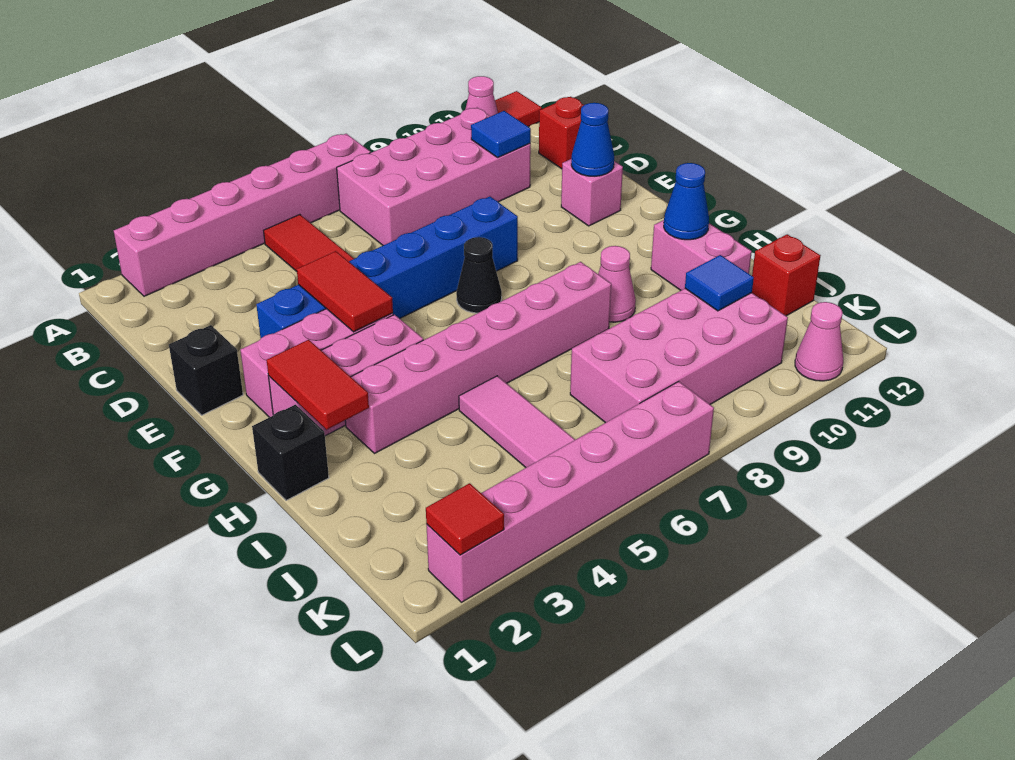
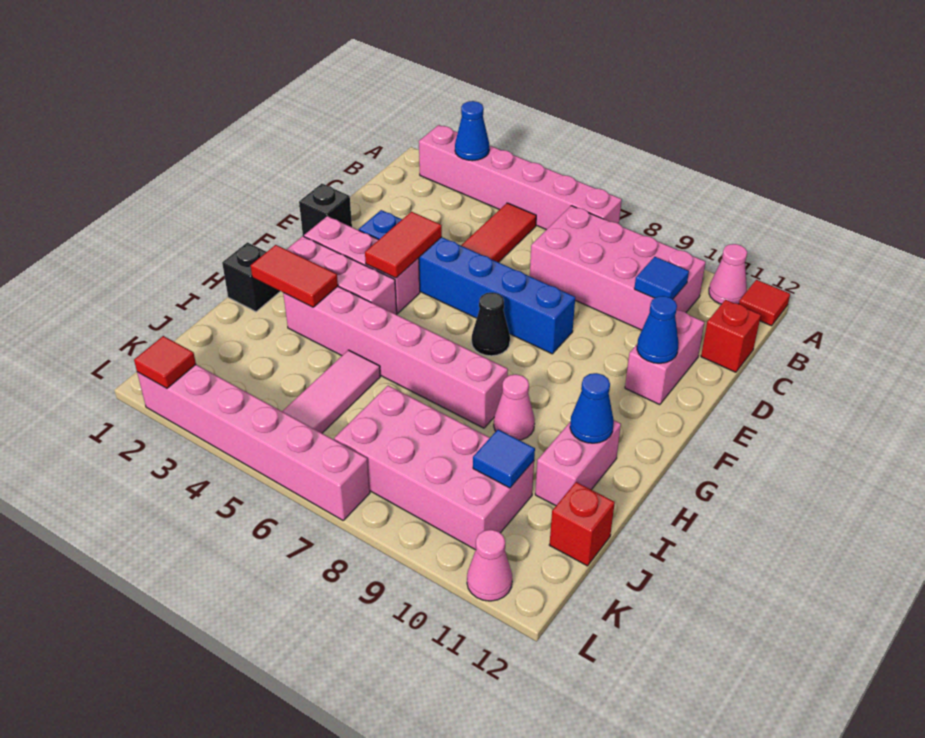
none -> blue 1x1 cone [455,101,489,161]
pink 1x1 brick [561,159,623,226] -> pink 1x2 brick [625,310,704,405]
red 1x2 tile [267,340,369,430] -> red 1x2 tile turned to [251,245,338,307]

